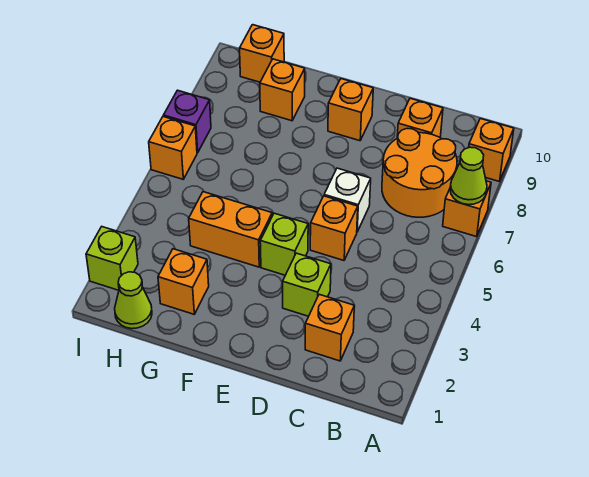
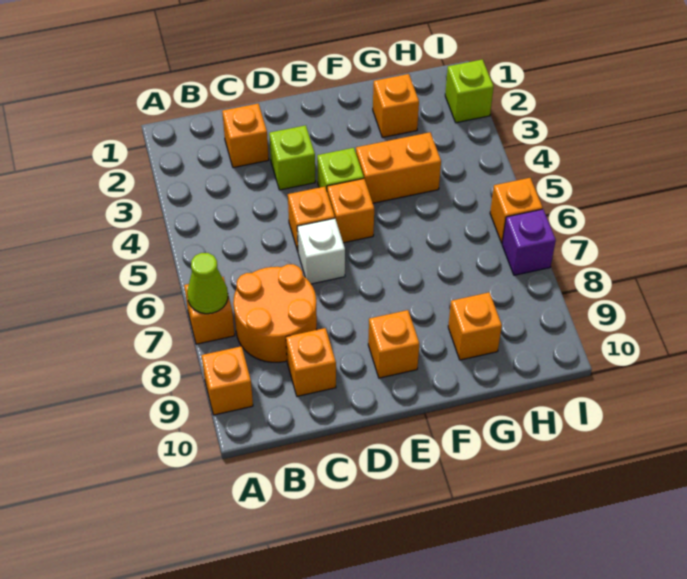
lime 1x1 cone [115,272,152,329] -> none
orange 1x1 brick [240,25,284,82] -> orange 1x1 brick moved to [327,179,374,243]

